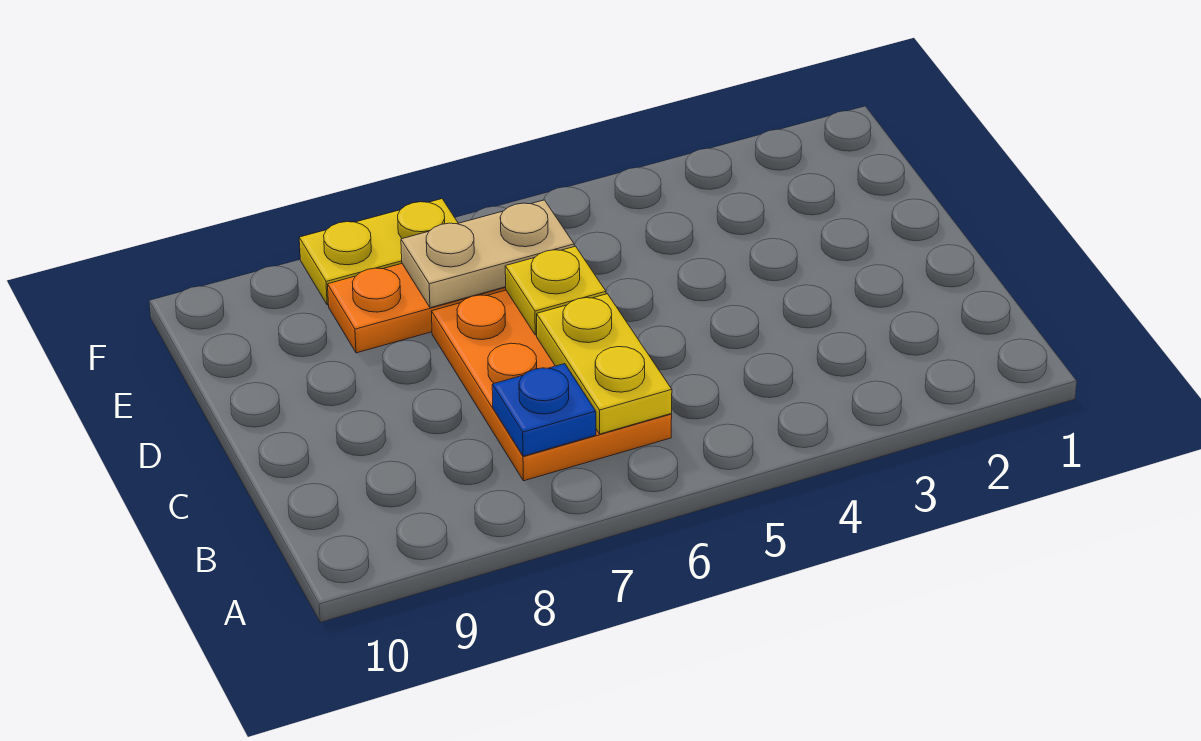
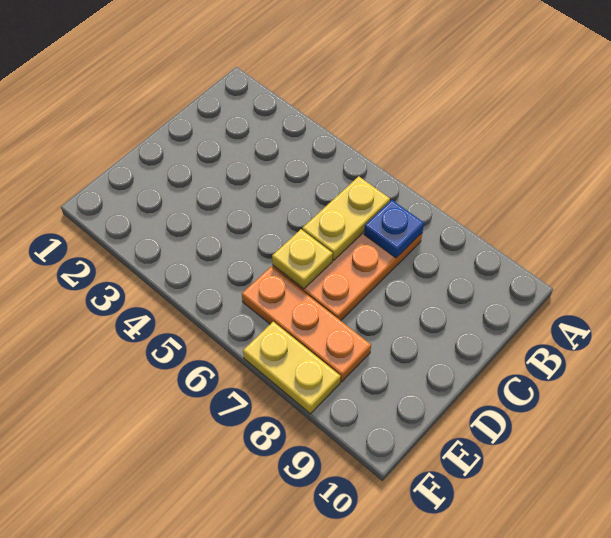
tan 1x2 plate [401,200,574,308] -> none

